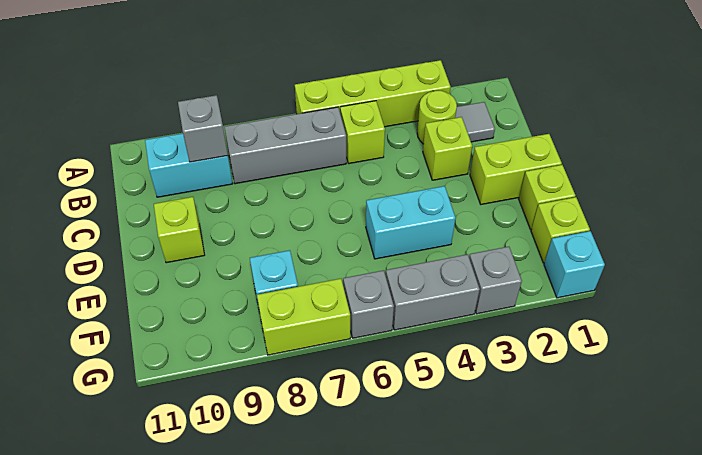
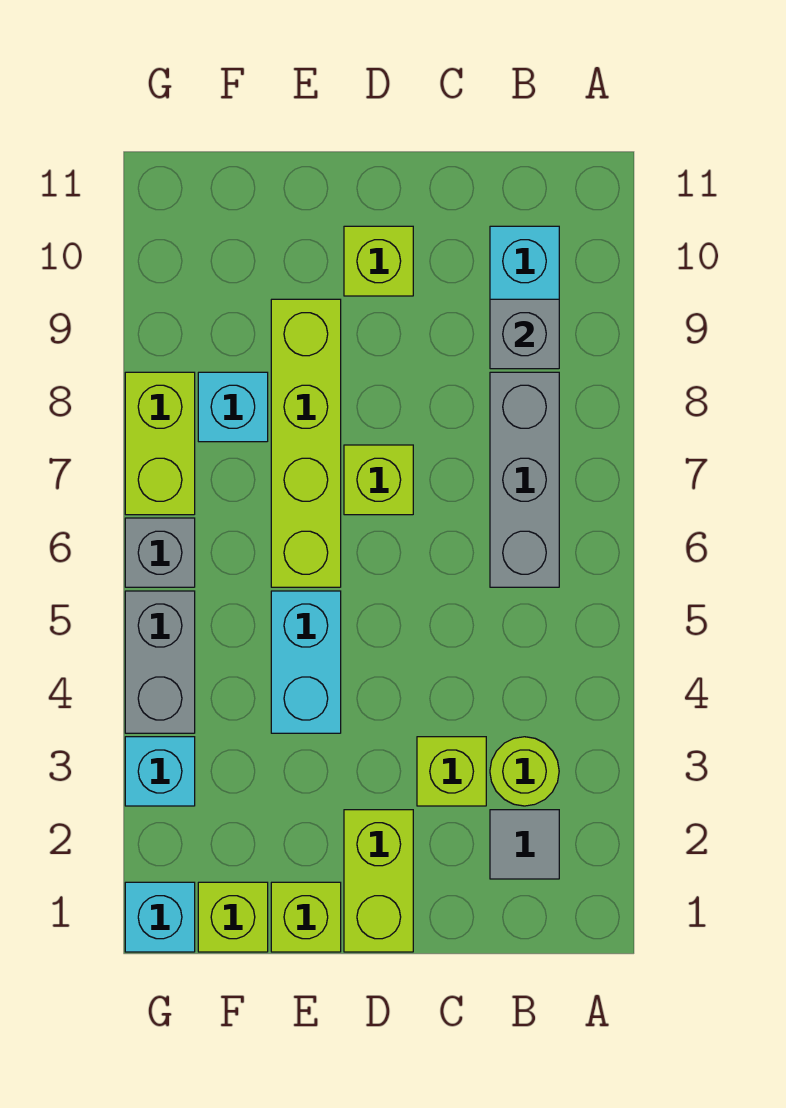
lime 1x4 brick [295,60,451,127] -> lime 1x4 brick moved to [271,299,341,587]
lime 1x1 brick [340,101,385,164] -> lime 1x1 brick moved to [344,445,413,515]
grey 1x1 brick [469,247,522,314] -> cyan 1x1 brick [125,737,195,806]

